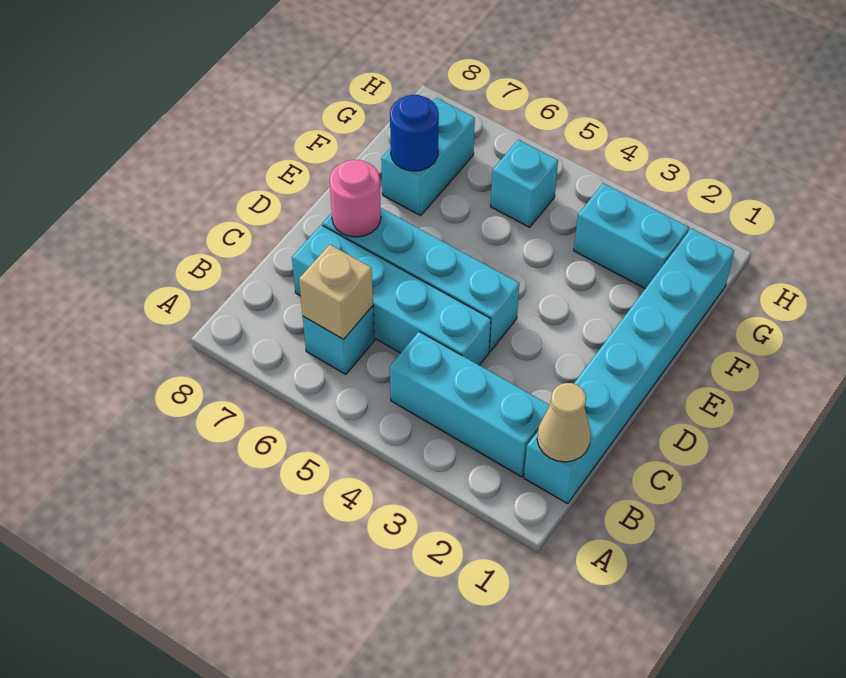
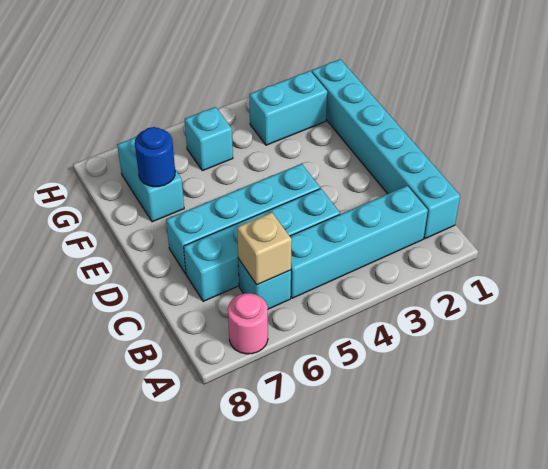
tan 1x1 cone [537,383,591,462] -> none
cyan 1x3 brick [390,332,550,477] -> cyan 1x4 brick [290,186,428,298]
pink 1x1 round brick [330,160,381,237] -> pink 1x1 round brick moved to [228,293,268,354]

